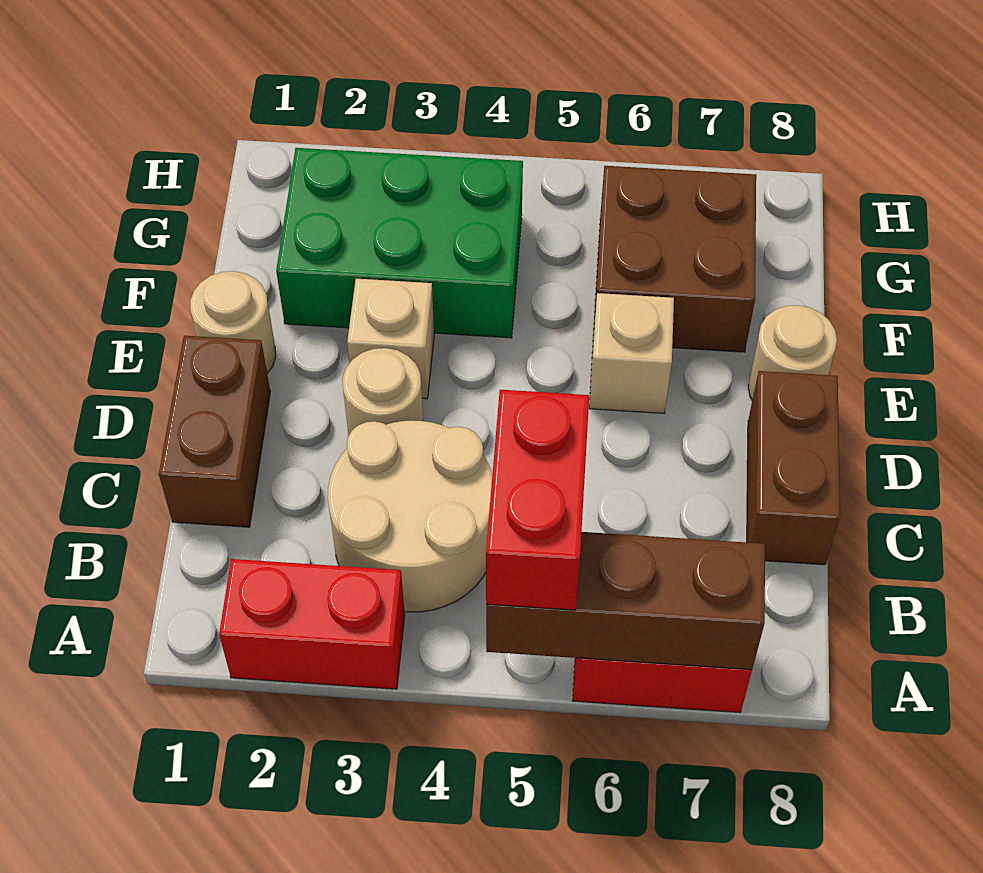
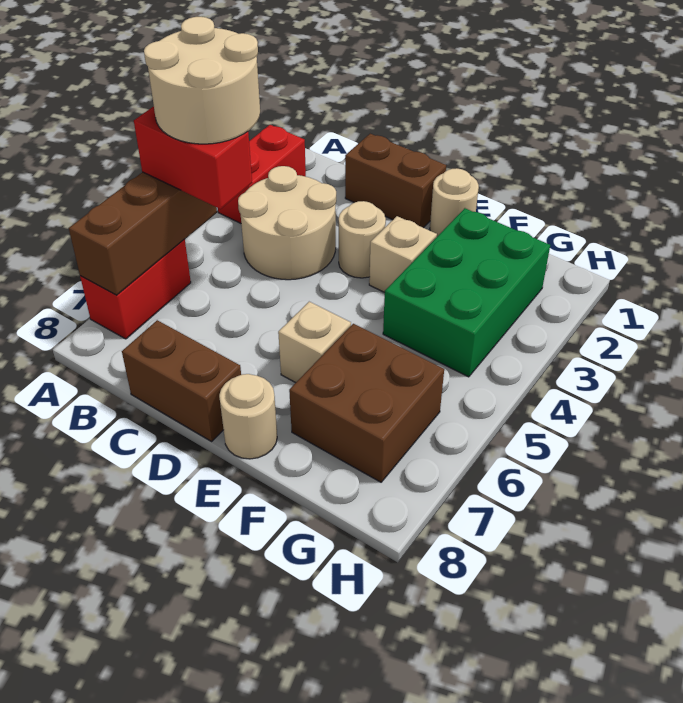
none -> tan 2x2 round brick [144,17,260,144]

